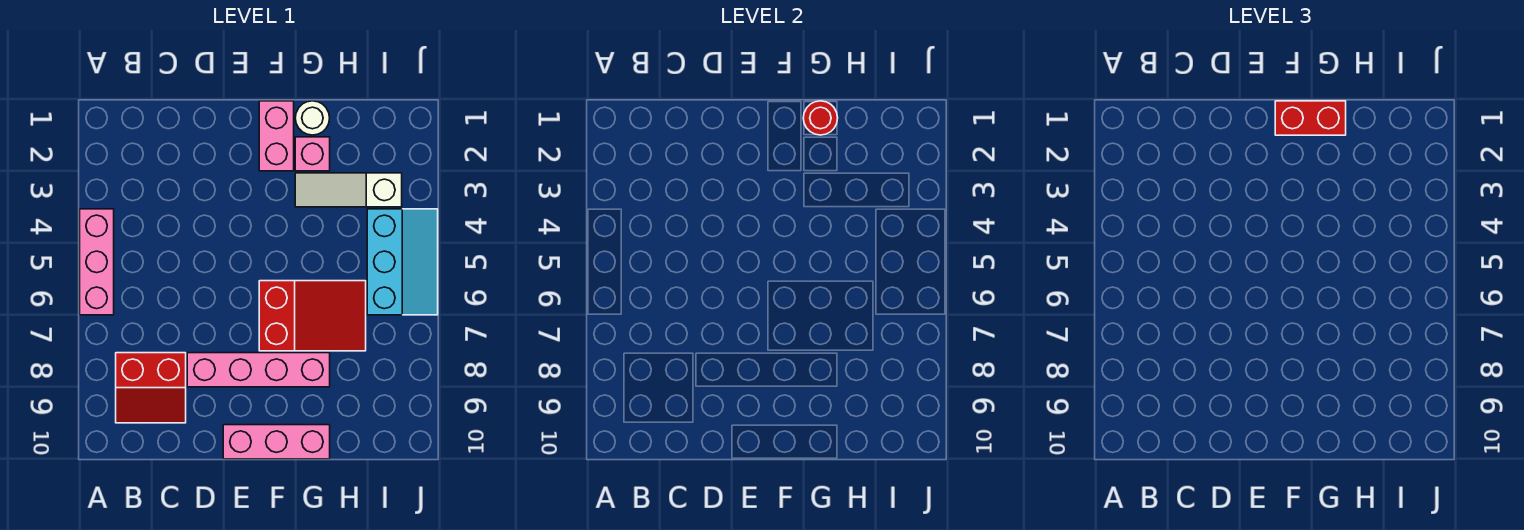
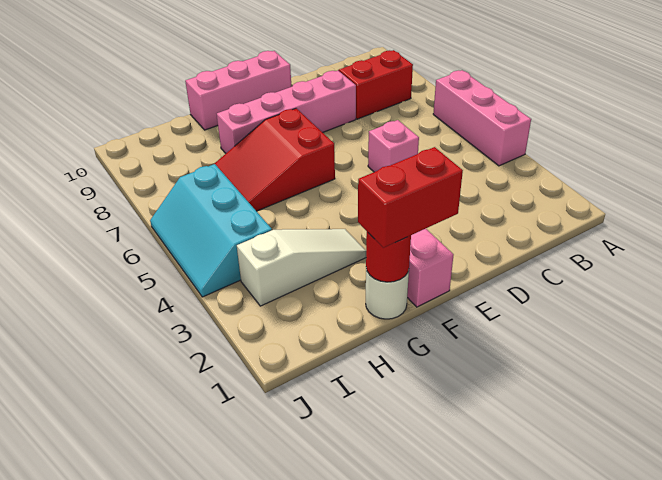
pink 1x1 brick [295,137,330,171] -> pink 1x1 brick moved to [368,120,419,172]

